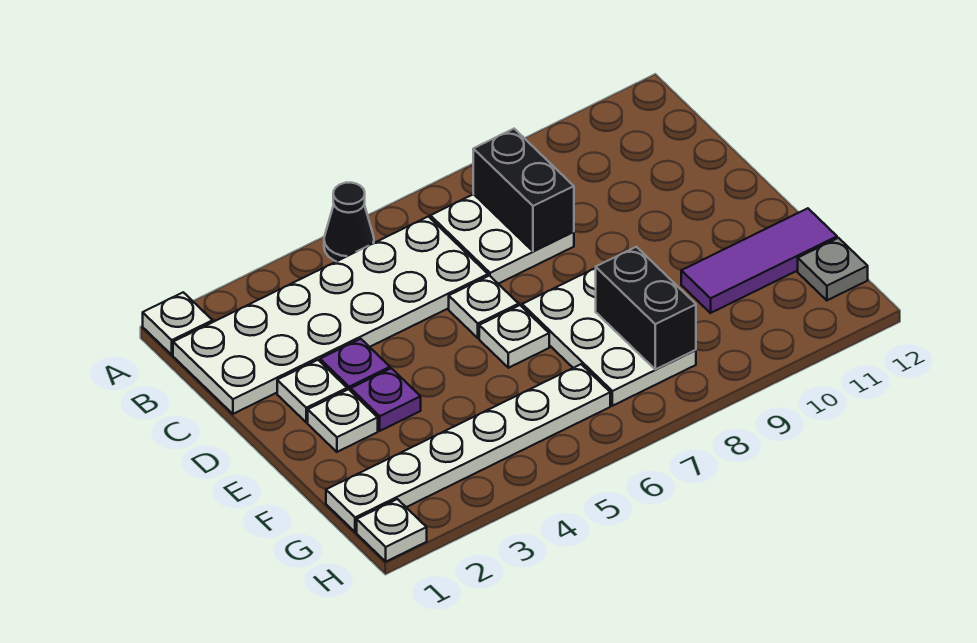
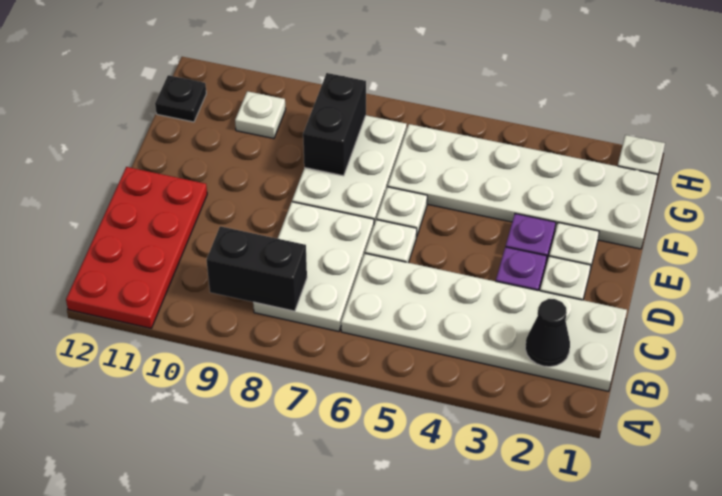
white 1x1 plate [143,292,213,355] -> white 1x1 plate moved to [235,91,286,138]
black 1x1 cone [324,183,374,262] -> black 1x1 cone moved to [525,299,570,367]
none -> red 2x4 plate [66,167,207,328]
white 2x2 plate [430,194,574,284] -> white 2x3 plate [253,202,374,331]
black 1x2 brick [473,129,574,251] -> black 1x2 brick turned to [206,226,307,311]
purple 1x3 tile [681,208,837,313] -> none
white 1x6 plate [326,364,610,532] -> white 2x6 plate [388,124,658,249]
grey 1x1 plate [798,238,868,300] -> black 1x1 plate [155,75,206,122]

